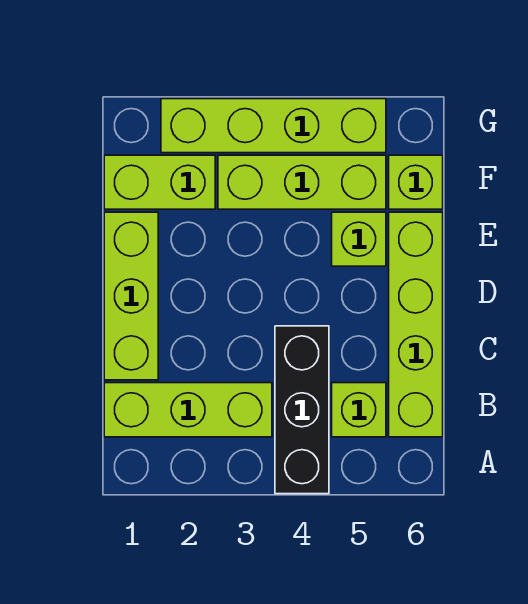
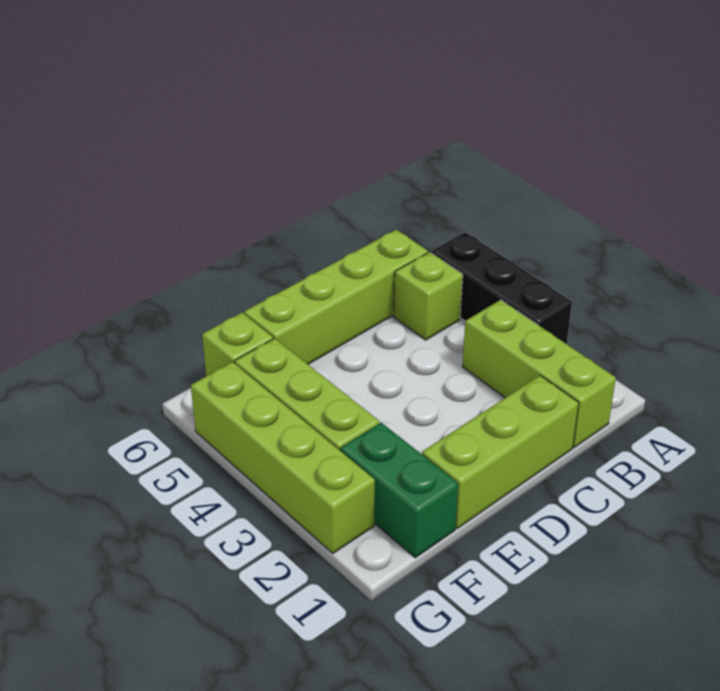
black 1x3 brick [275,326,329,494] -> black 1x3 brick turned to [431,232,572,344]
lime 1x1 brick [332,212,386,266] -> none
lime 1x2 brick [104,155,215,209] -> green 1x2 brick [340,423,458,558]

